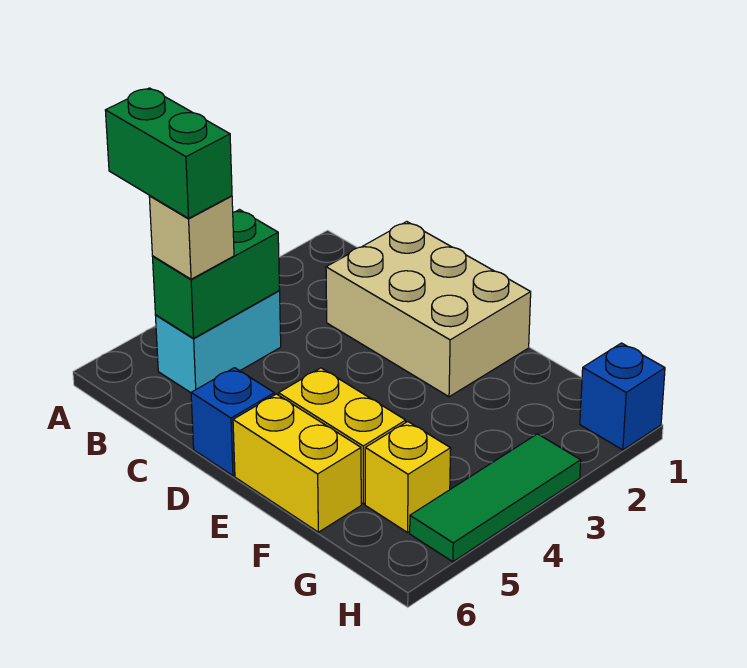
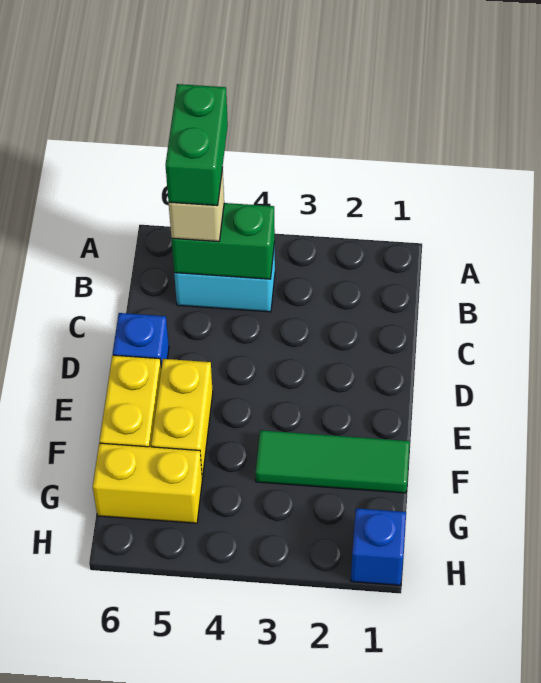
tan 2x3 brick [326,222,531,397] -> none
yellow 1x1 brick [365,422,451,532] -> yellow 1x2 brick [93,443,202,523]
green 1x3 tile [410,434,581,562] -> green 1x3 tile moved to [255,430,410,493]

